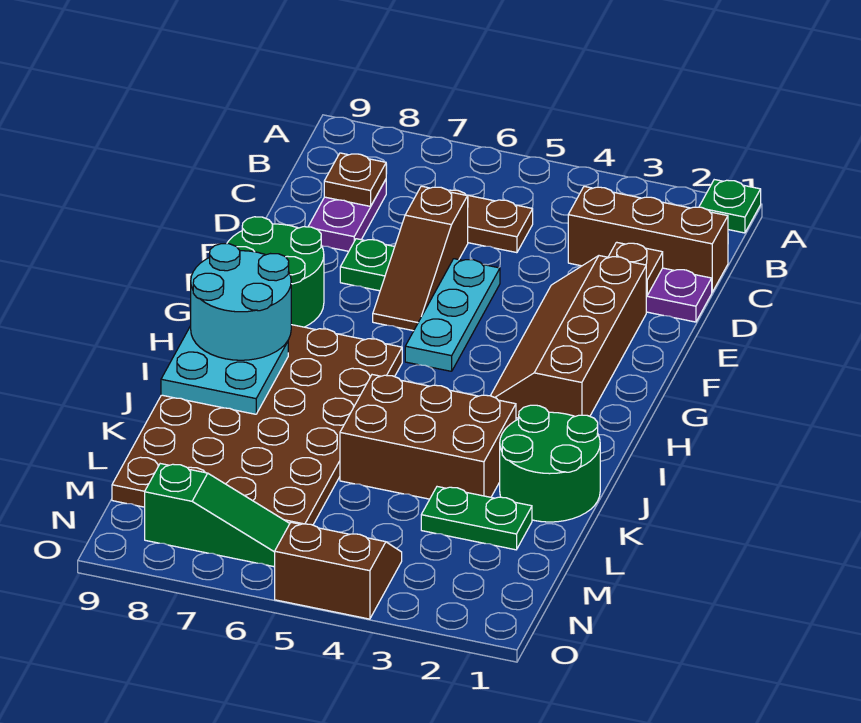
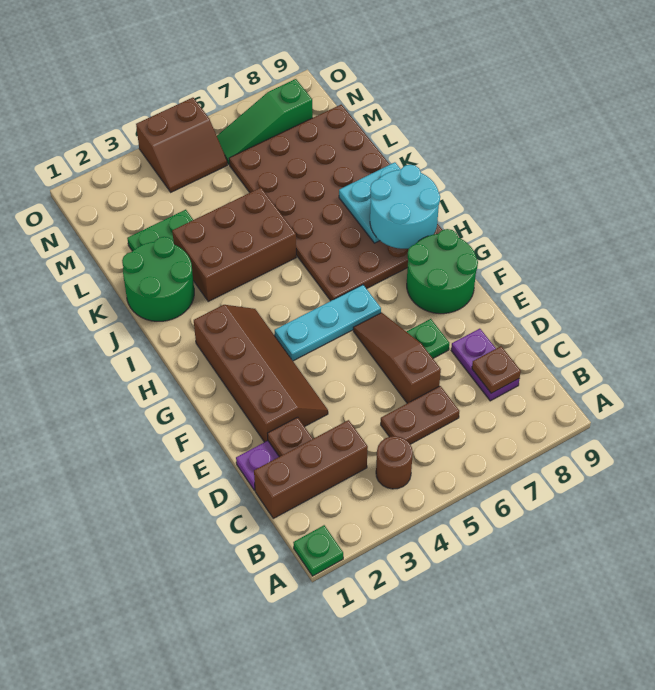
none -> brown 1x1 round brick [376,436,413,489]
cyan 1x3 plate [405,259,500,371] -> cyan 1x3 plate turned to [275,285,381,361]

